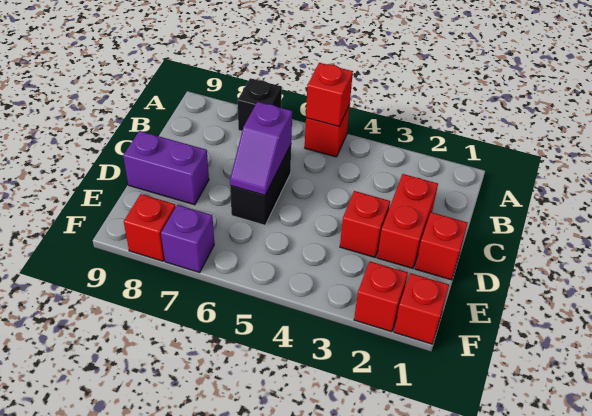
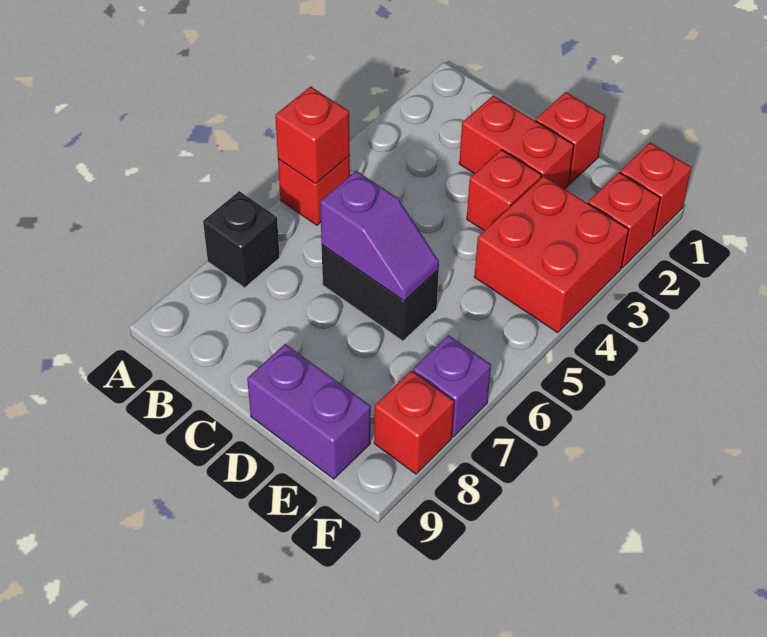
purple 1x2 brick [123,131,209,205] -> purple 1x2 brick turned to [247,344,371,479]
none -> red 2x2 brick [474,176,629,333]

